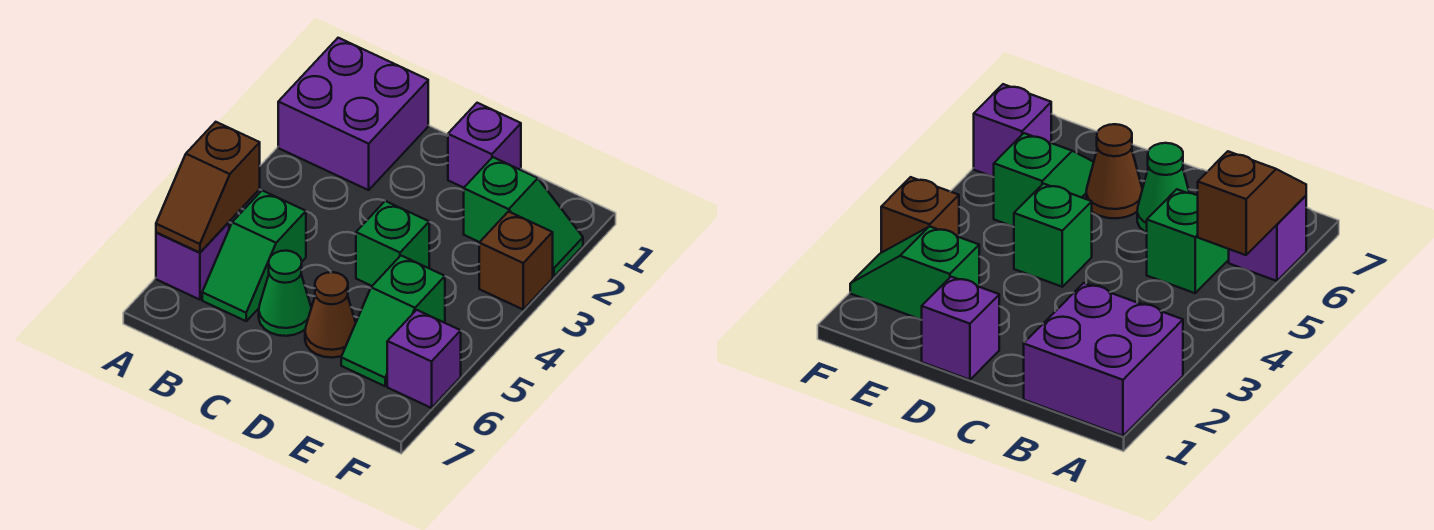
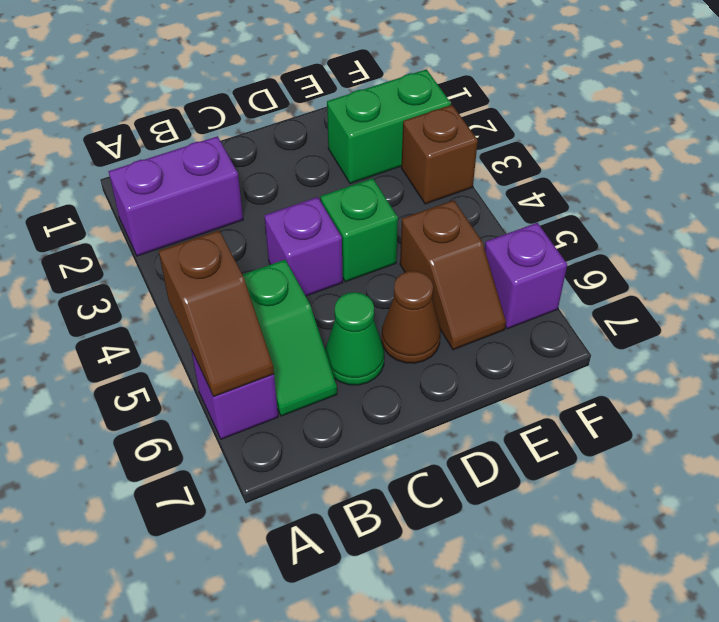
purple 2x2 brick [278,38,428,190] -> purple 1x2 brick [108,136,243,256]
purple 1x1 brick [448,103,521,188] -> purple 1x1 brick moved to [264,197,343,296]
green 1x2 slope [464,157,583,277] -> green 1x2 brick [327,69,451,184]
green 1x2 slope [341,256,445,386] -> brown 1x2 slope [400,200,506,350]

